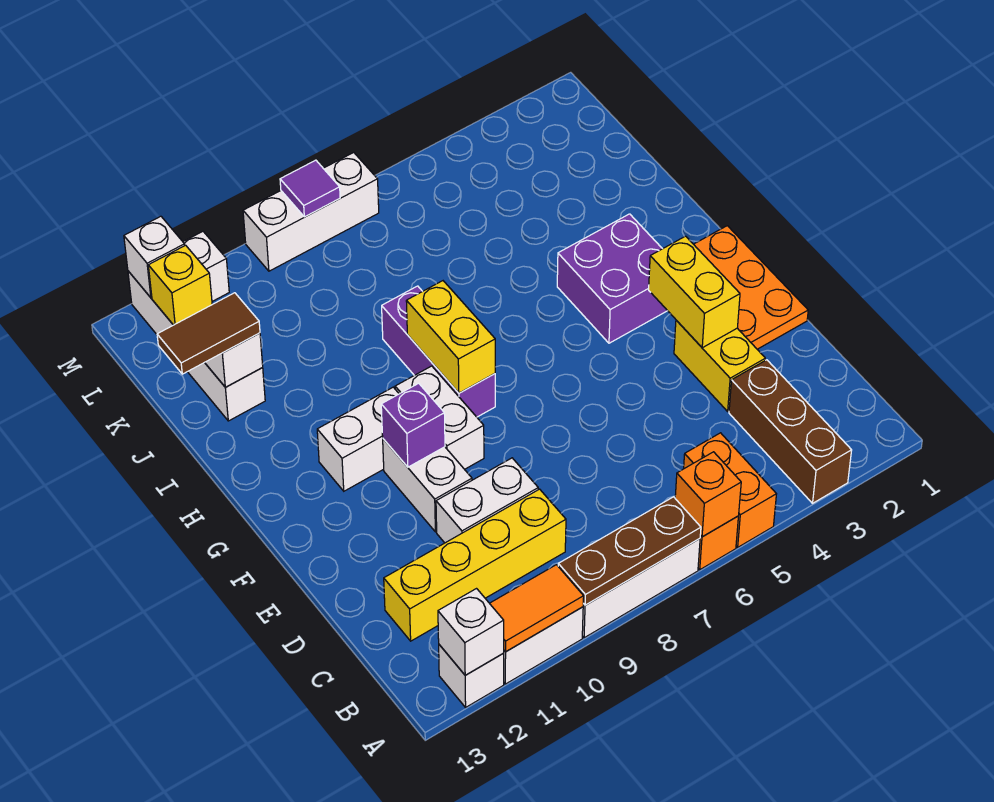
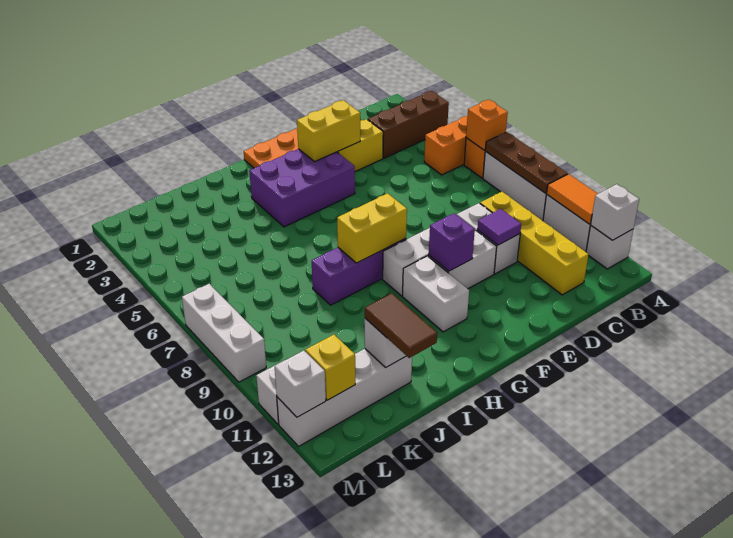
purple 2x2 brick [557,214,667,343] -> purple 2x3 brick [249,149,355,227]
purple 1x1 tile [280,160,340,217] -> purple 1x1 tile moved to [478,209,521,245]

